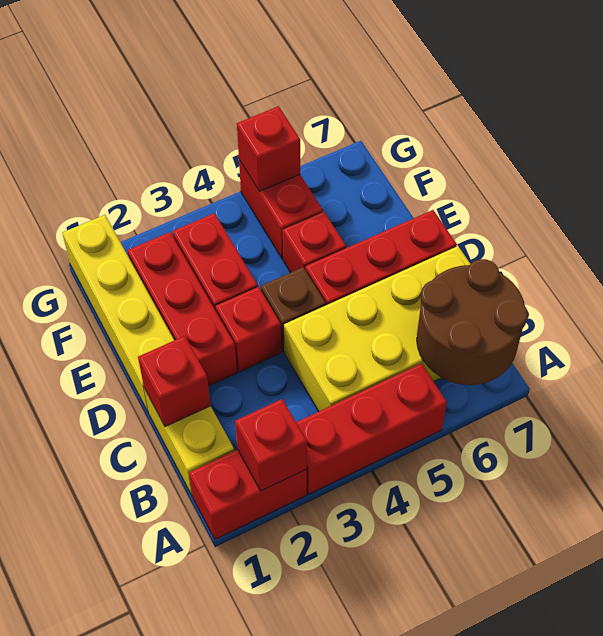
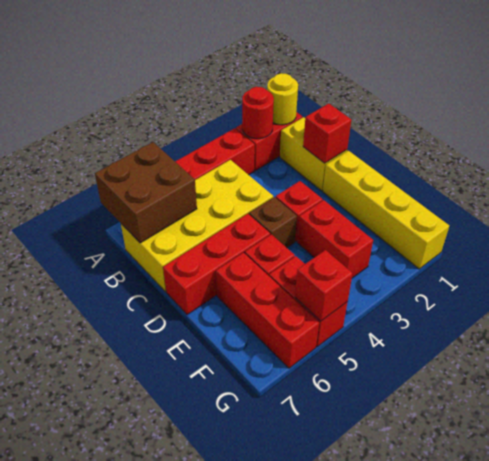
none -> yellow 1x1 round brick [267,73,298,125]
red 1x1 brick [235,399,307,491] -> red 1x1 round brick [242,87,274,139]
brown 2x2 round brick [417,259,528,385] -> brown 2x2 brick [95,142,197,243]
red 1x3 brick [127,232,237,386] -> red 1x3 brick moved to [216,253,319,368]

